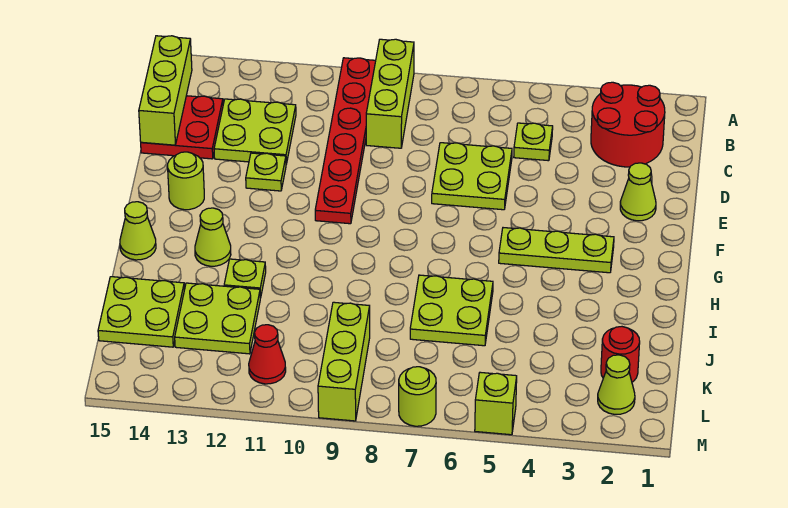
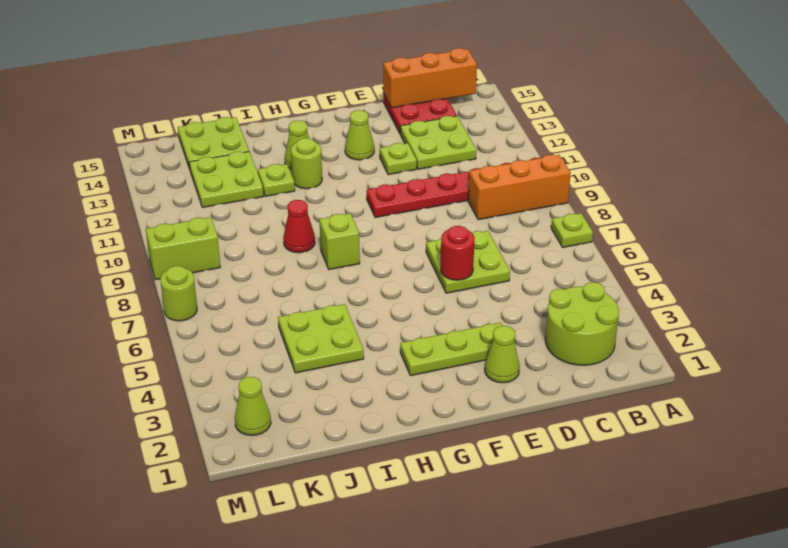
lime 1x3 brick [366,39,414,148] -> orange 1x3 brick [468,155,571,220]
red 2x2 round brick [591,82,665,167] -> lime 2x2 round brick [545,282,619,365]
lime 1x3 brick [139,36,192,145] -> orange 1x3 brick [383,48,477,108]
lime 1x1 plate [514,123,553,161] -> lime 1x1 plate moved to [551,213,593,247]
lime 1x1 round brick [168,152,204,210] -> lime 1x1 round brick moved to [291,138,322,189]
lime 1x3 plate [499,228,614,273] -> lime 1x3 plate turned to [400,323,503,376]
lime 1x1 cone [120,202,156,260] -> lime 1x1 cone moved to [345,110,374,160]
lime 2x2 plate [410,275,493,346] -> lime 2x2 plate moved to [278,304,364,373]
red 1x1 round brick [601,327,640,382] -> red 1x1 round brick moved to [441,226,474,280]
lime 1x3 brick [318,302,370,421] -> lime 1x2 brick [146,217,220,280]
red 1x1 cone [249,325,286,384] -> red 1x1 cone moved to [283,200,315,253]
lime 1x1 brick [475,372,517,435] -> lime 1x1 brick moved to [319,214,360,270]

